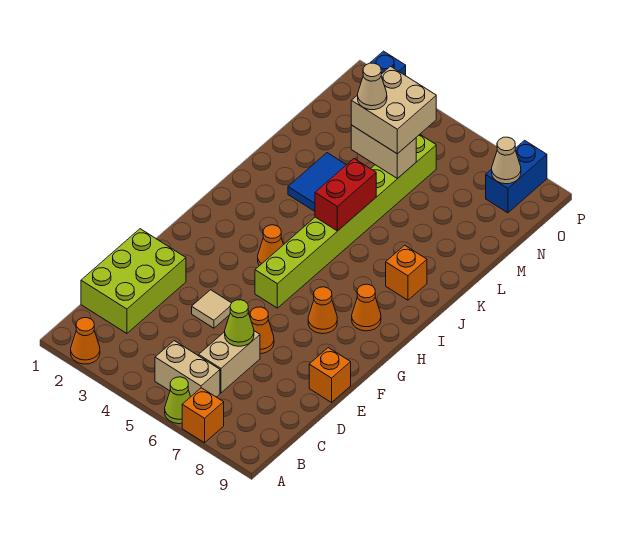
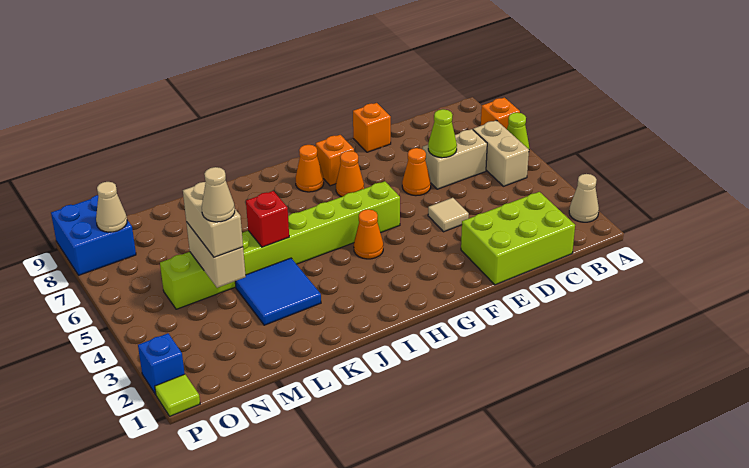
orange 1x1 cone [71,318,100,364] -> tan 1x1 cone [569,174,599,222]
red 1x2 brick [315,159,376,231] -> red 1x1 brick [246,191,289,247]
orange 1x1 brick [386,245,427,300] -> orange 1x1 brick moved to [316,135,354,186]
tan 2x2 brick [351,66,436,154] -> tan 1x2 brick [183,182,243,257]
blue 1x2 brick [486,140,547,213] -> blue 2x2 brick [51,195,136,275]
none -> lime 1x1 tile [155,374,200,416]

